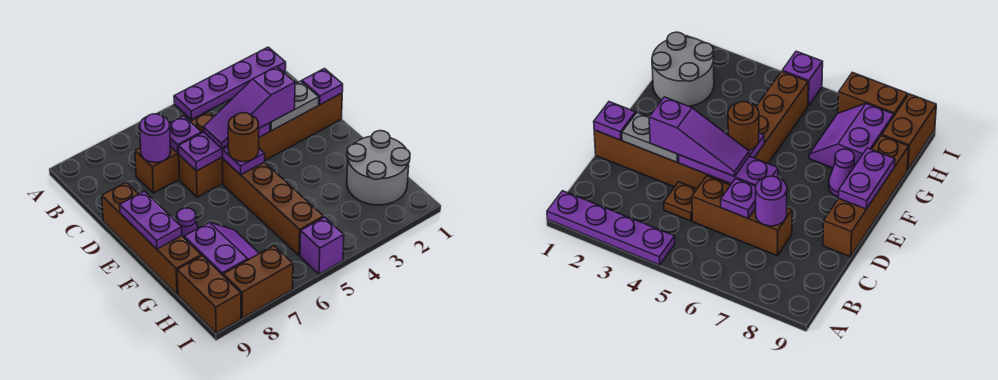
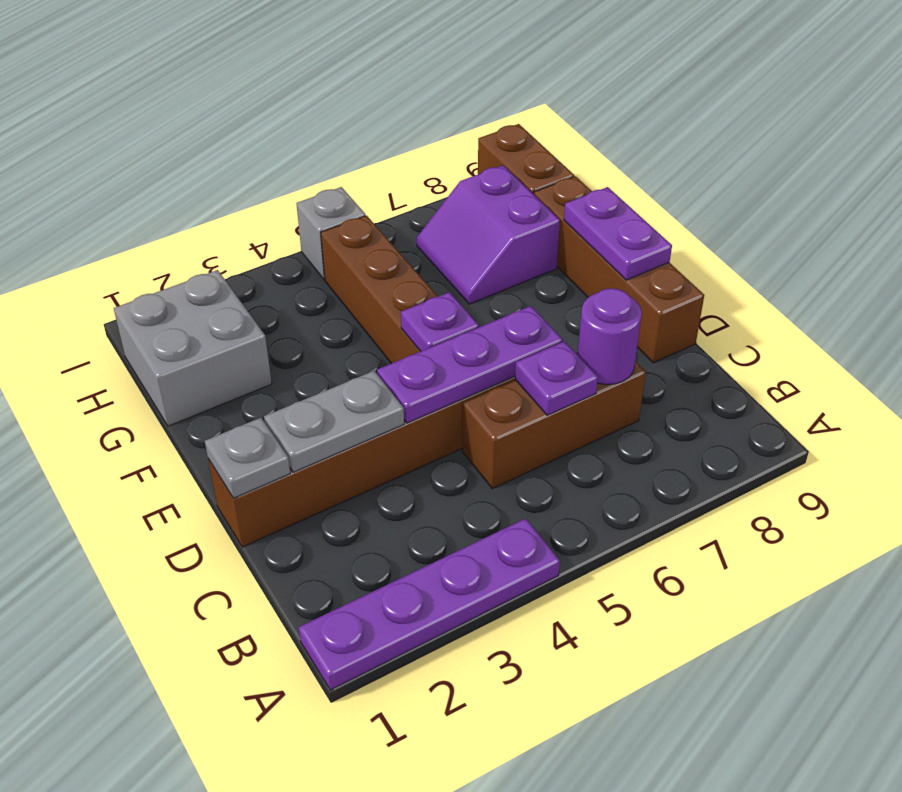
brown 1x1 plate [664,182,697,221] -> none
purple 1x1 plate [302,69,343,105] -> grey 1x1 plate [205,418,290,498]
purple 1x3 slope [204,67,295,148] -> none
brown 1x1 round brick [228,113,259,162] -> none
purple 1x1 cone [177,208,198,237] -> none
grey 2x2 round brick [347,131,410,205] -> grey 2x2 brick [114,270,272,426]
purple 1x1 brick [300,217,344,274] -> grey 1x1 brick [296,187,365,279]
brown 1x2 brick [223,246,293,318] -> none

